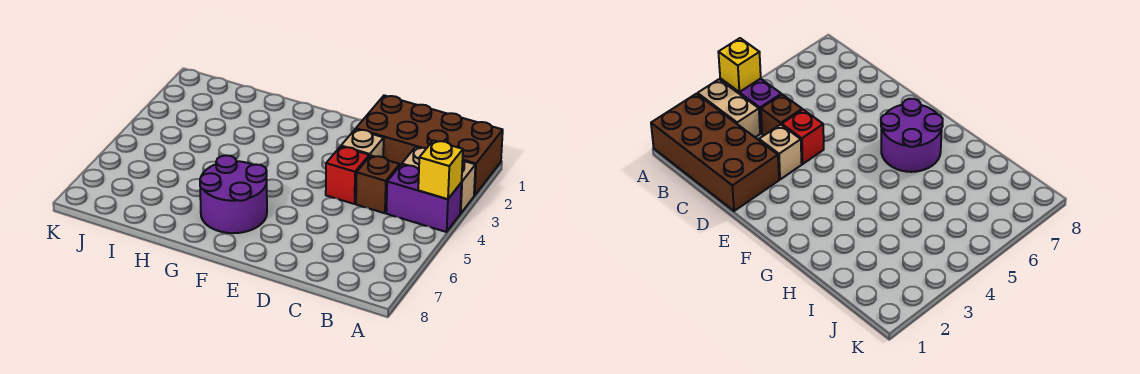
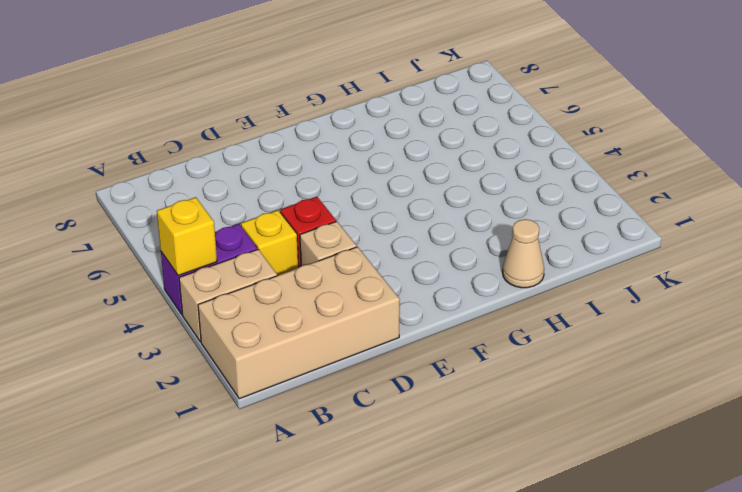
brown 2x4 brick [356,95,503,196] -> tan 2x4 brick [198,247,400,399]
brown 1x1 brick [356,156,400,213] -> yellow 1x1 brick [241,210,298,276]
purple 2x2 round brick [200,155,267,233] -> none
none -> tan 1x1 cone [503,219,544,288]

